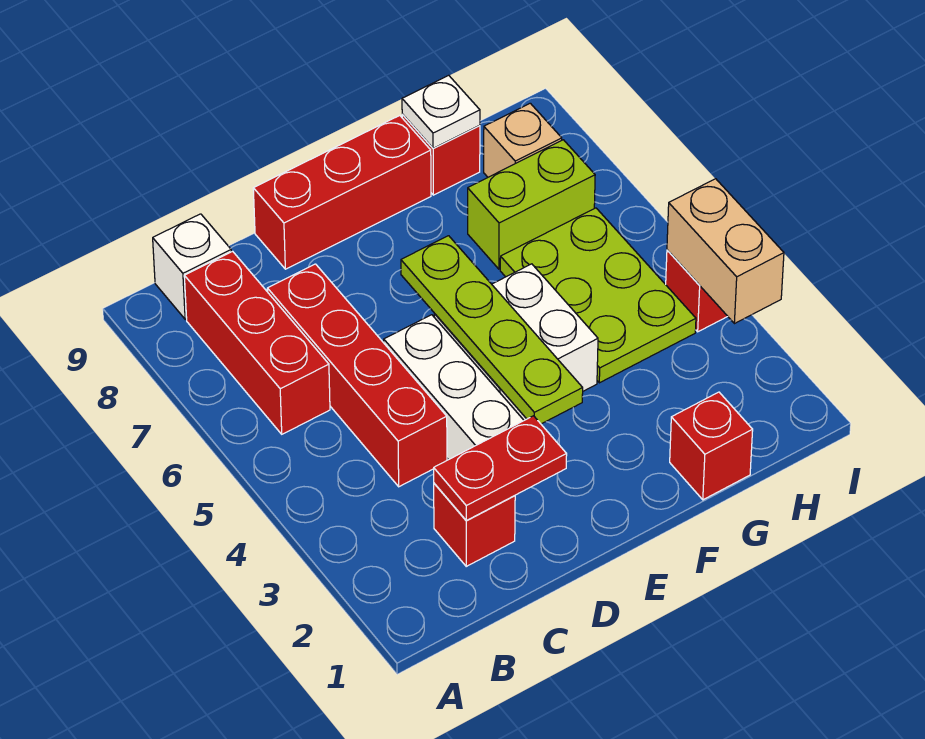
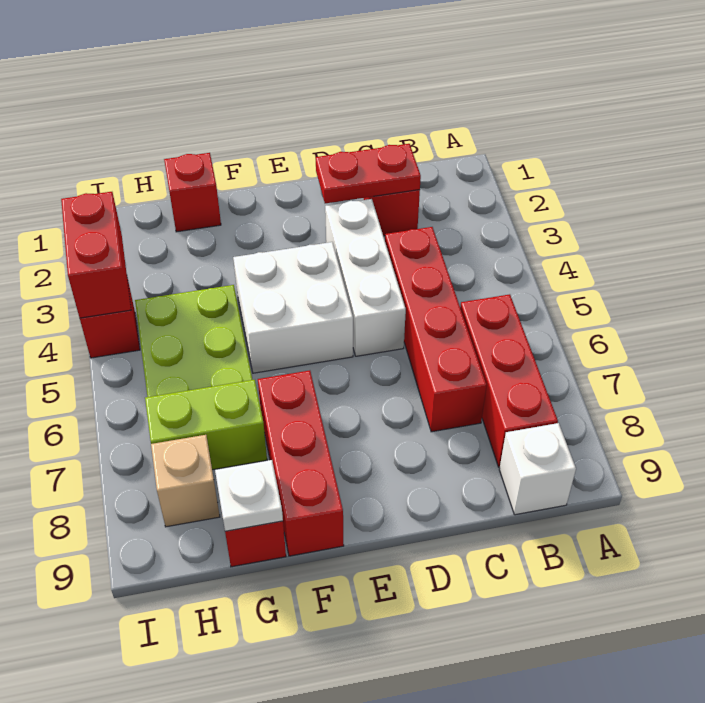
red 1x3 brick [253,116,431,269] -> red 1x3 brick turned to [258,370,344,556]
lime 1x4 plate [401,236,583,424] -> none
tan 1x2 brick [667,179,784,324] -> red 1x2 brick [61,192,131,318]

